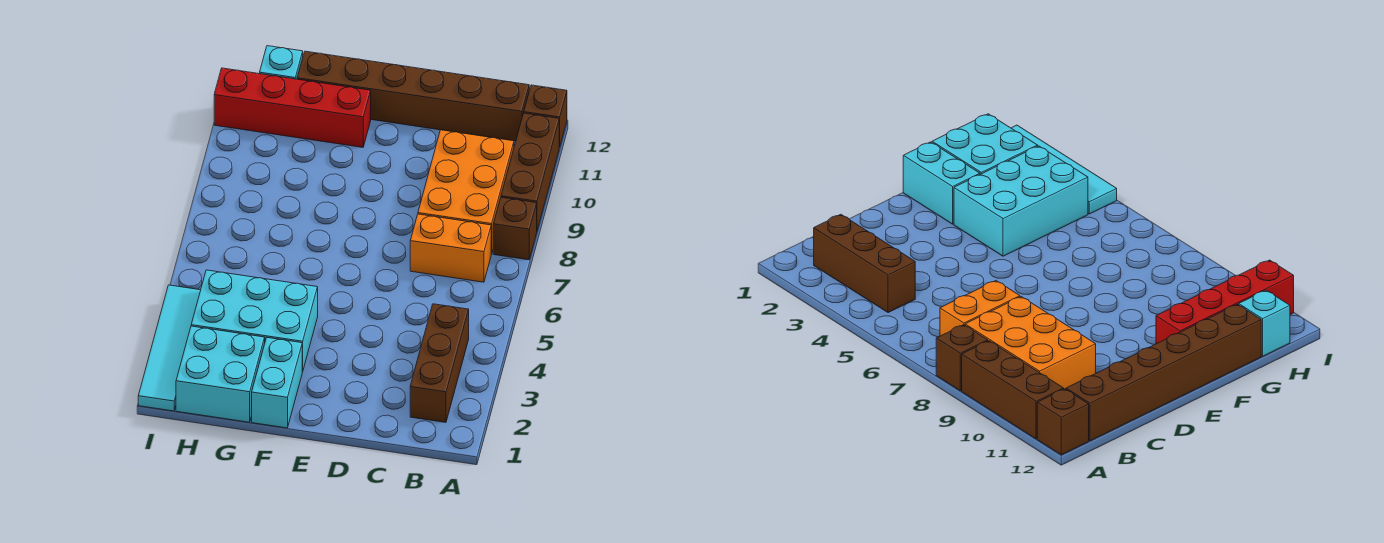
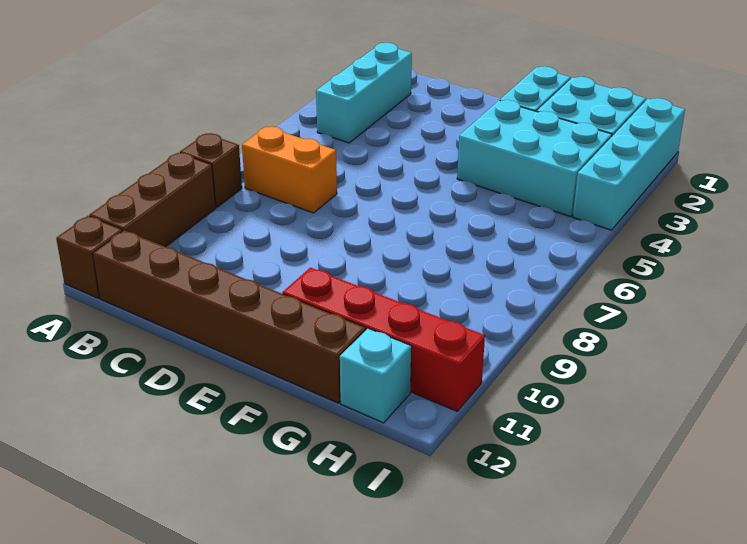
brown 1x3 brick [410,304,469,422] -> cyan 1x3 brick [316,43,412,143]
orange 2x3 brick [418,130,514,254] -> none
cyan 1x4 tile [138,285,201,411] -> cyan 1x4 brick [573,98,685,230]

